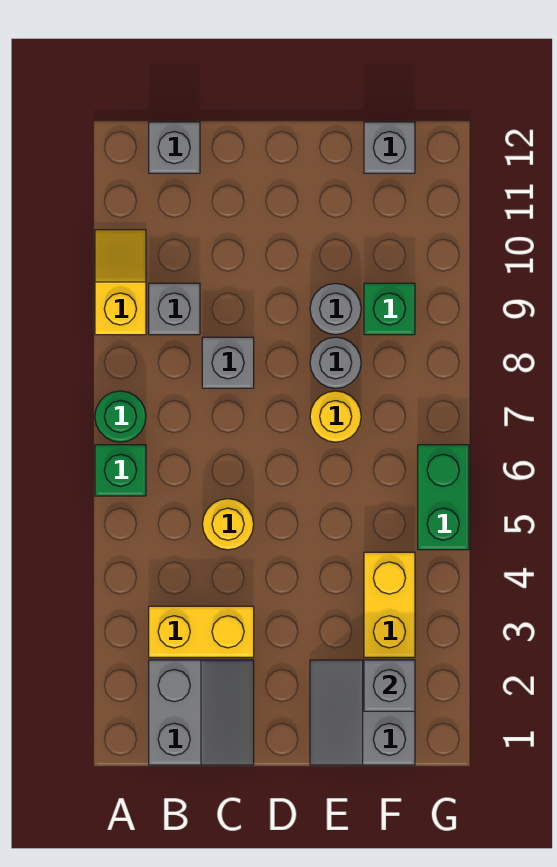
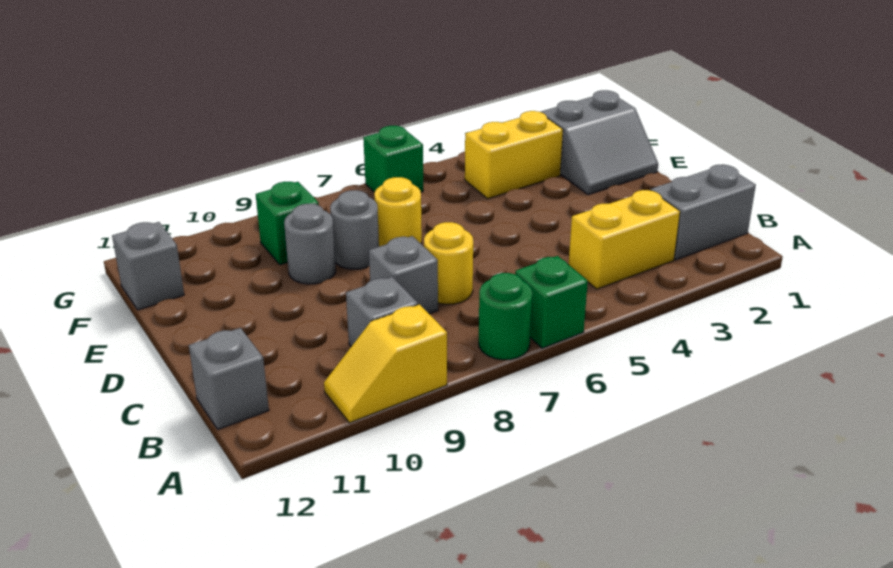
yellow 1x2 brick [149,606,254,657] -> yellow 1x2 brick turned to [569,190,680,289]
yellow 1x1 round brick [202,499,254,550] -> yellow 1x1 round brick moved to [424,222,473,305]
grey 1x1 brick [364,660,415,711] -> none
green 1x2 brick [418,445,469,550] -> green 1x1 brick [363,126,423,192]

